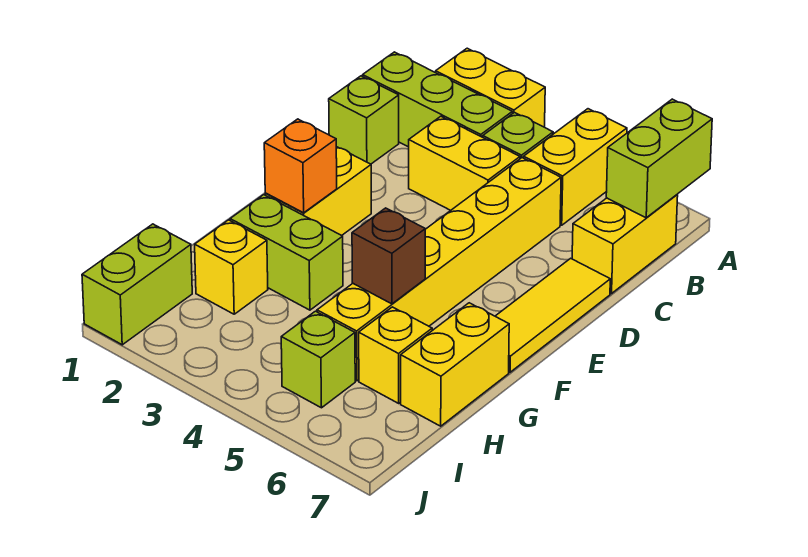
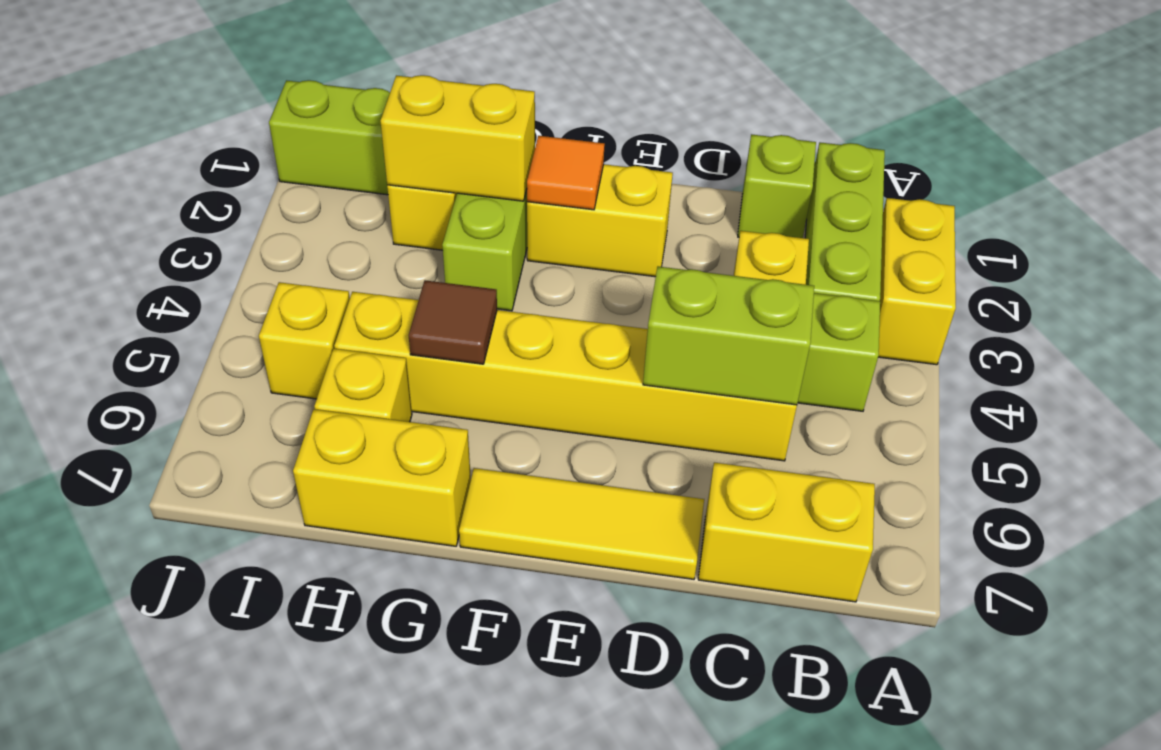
yellow 1x2 brick [524,109,627,225] -> yellow 1x2 brick moved to [380,75,535,201]
lime 1x2 brick [606,99,712,218] -> lime 1x2 brick moved to [643,266,814,405]
orange 1x1 brick [264,119,337,213] -> orange 1x1 tile [527,136,605,210]
brown 1x1 brick [352,208,425,304] -> brown 1x1 tile [409,280,497,364]
lime 1x1 brick [281,311,355,408] -> yellow 1x1 brick [259,282,350,399]

